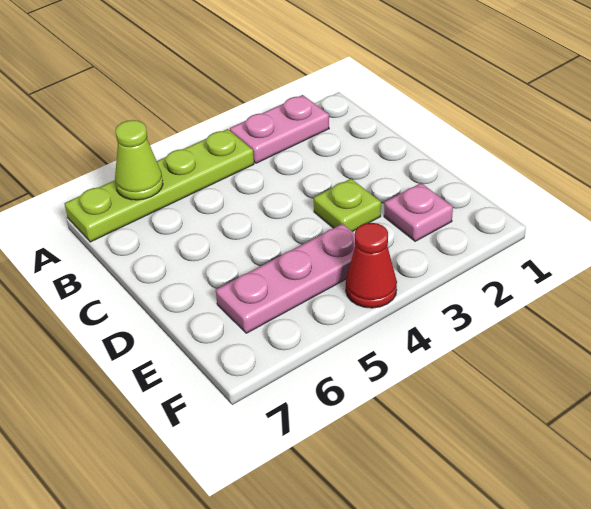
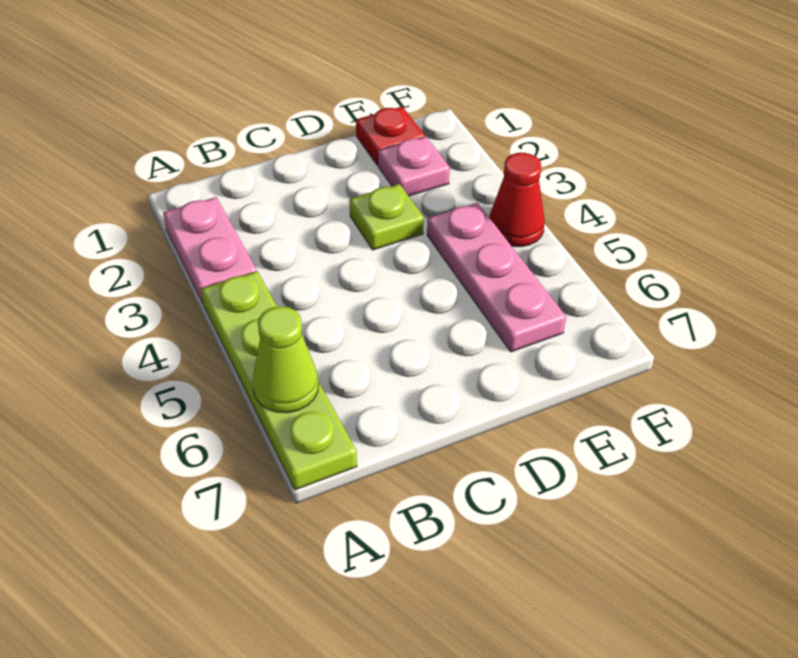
none -> red 1x1 plate [356,106,425,166]

